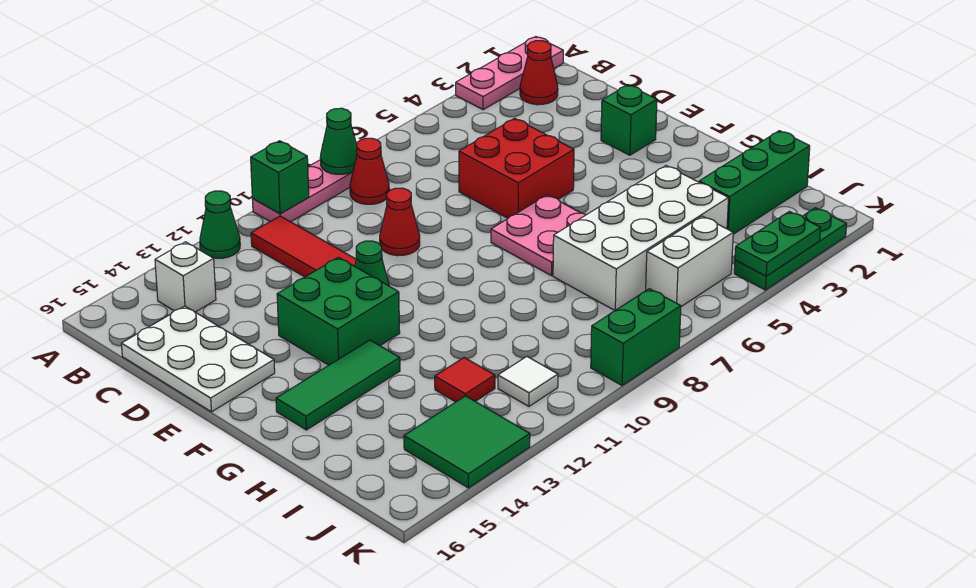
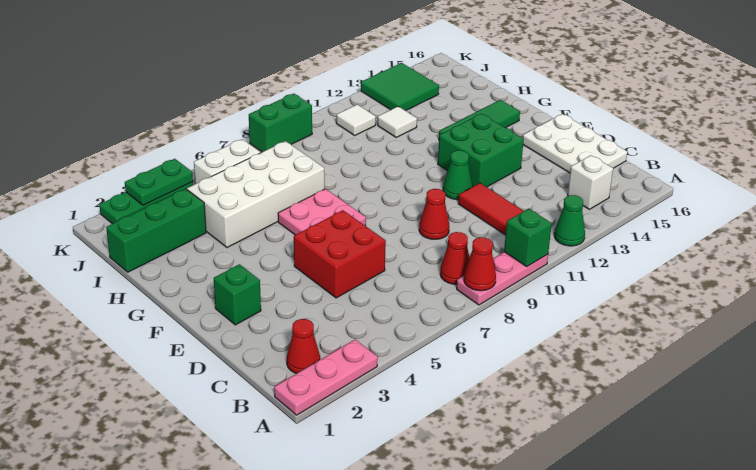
green 1x1 cone [320,108,357,174] -> red 1x1 cone [464,237,496,291]
red 1x1 tile [435,358,495,402] -> white 1x1 tile [378,106,417,137]

